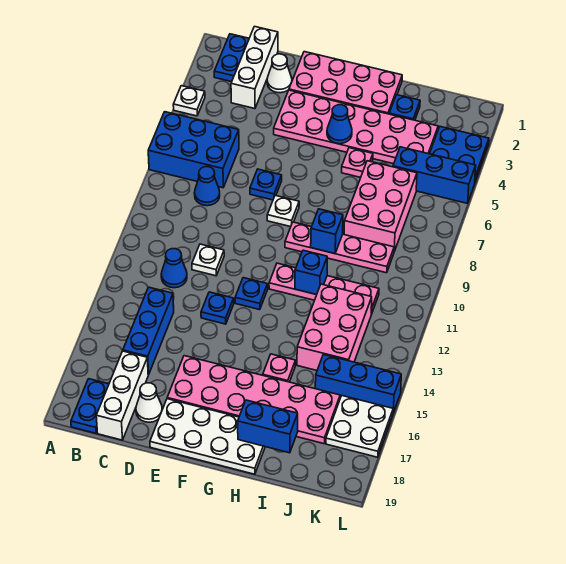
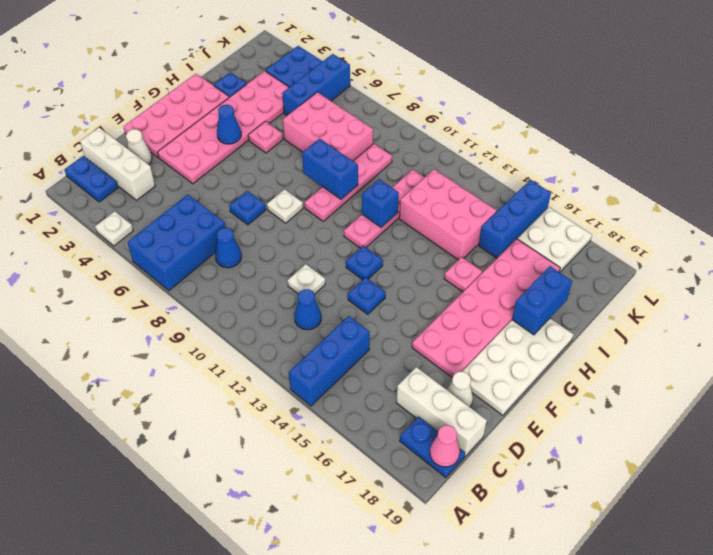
none -> pink 1x1 cone [430,425,460,467]
blue 1x3 brick [123,287,174,375] -> blue 1x3 brick turned to [289,316,370,406]
blue 1x1 brick [311,209,343,254] -> blue 1x2 brick [302,139,358,199]

